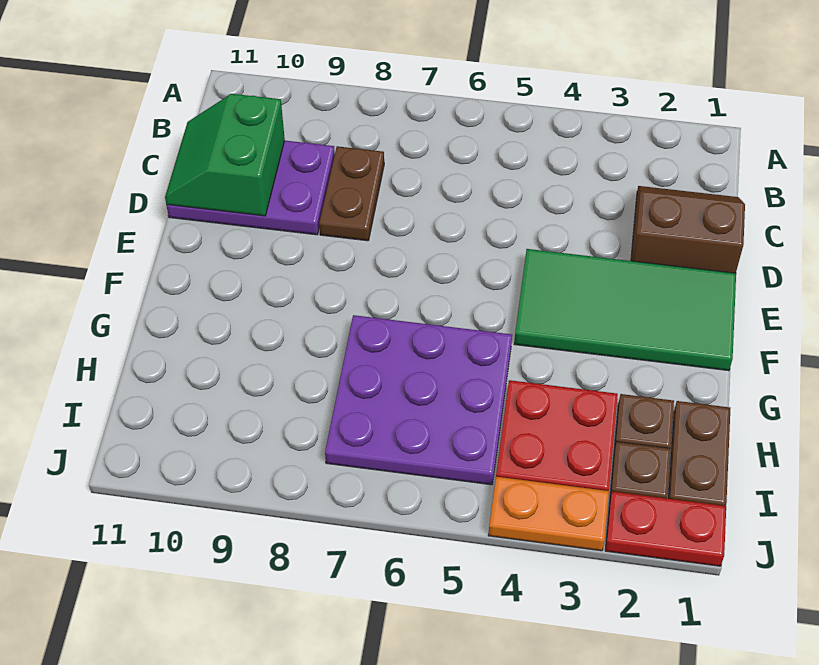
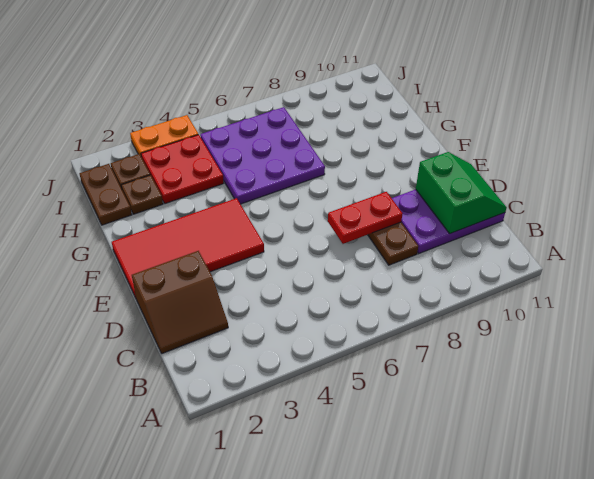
green 2x4 tile [514,249,736,371] -> red 2x4 tile [112,198,264,298]
red 1x2 plate [605,491,726,566] -> red 1x2 plate moved to [328,192,402,244]

